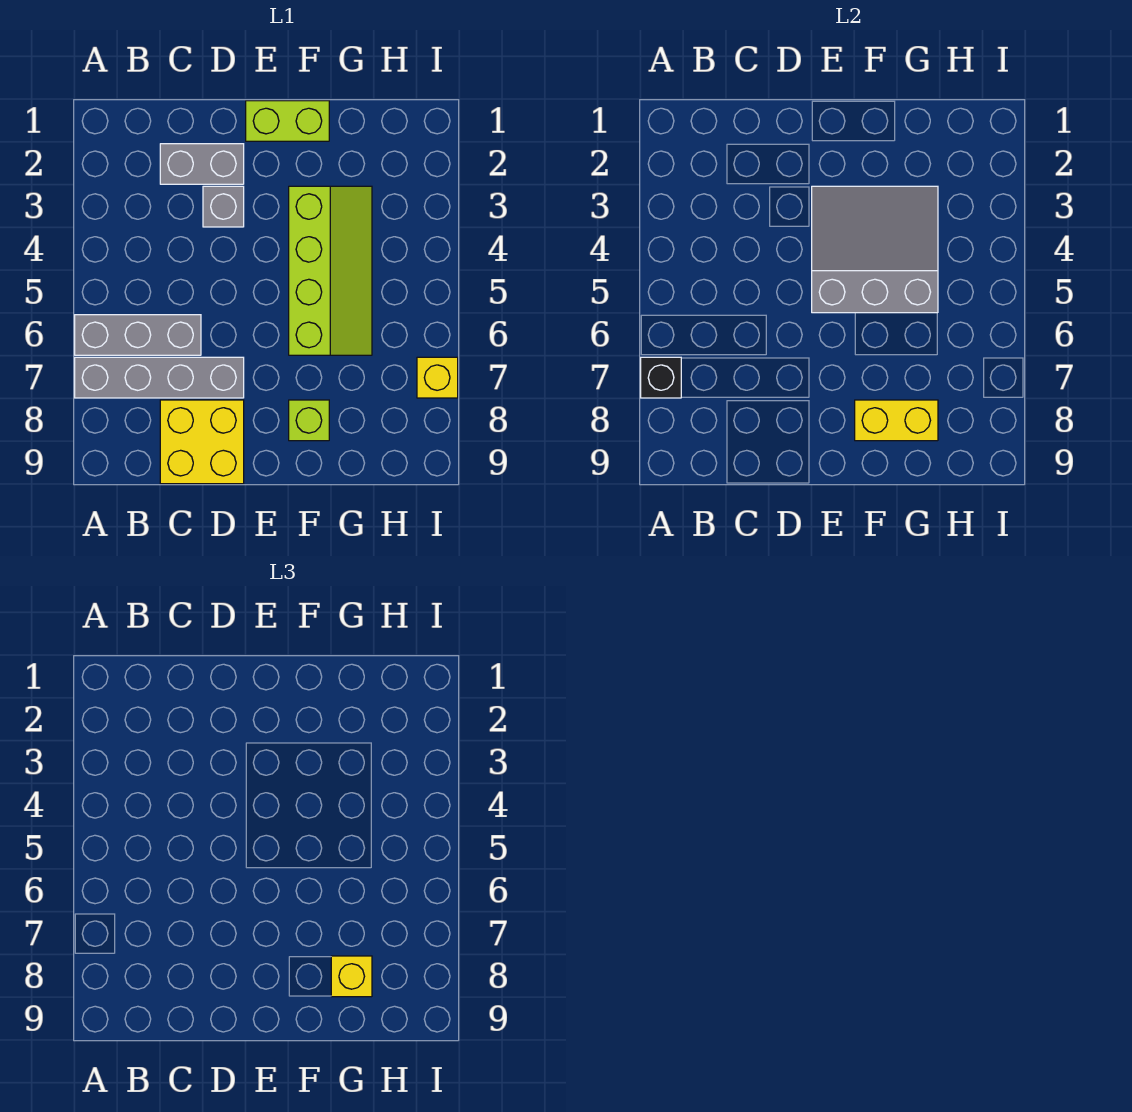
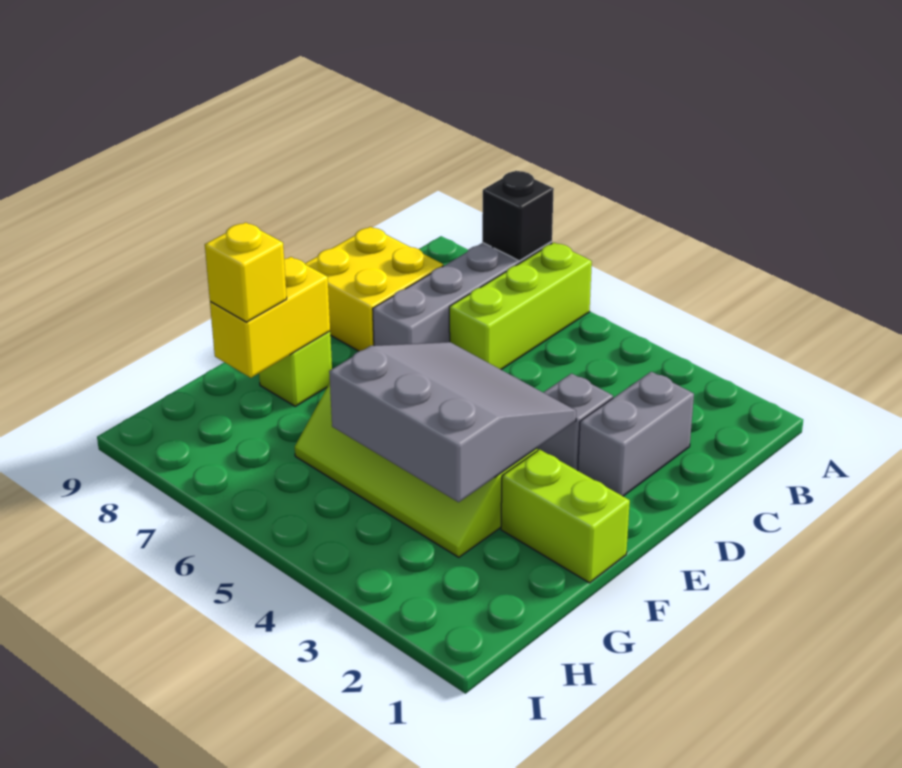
grey 1x3 brick [75,315,201,355] -> lime 1x3 brick [449,243,592,369]
lime 1x2 brick [246,101,329,141] -> lime 1x2 brick turned to [501,449,630,583]
grey 3x3 slope [812,186,938,313] -> grey 3x3 slope turned to [329,342,576,502]
yellow 1x1 brick [417,357,458,398] -> none

